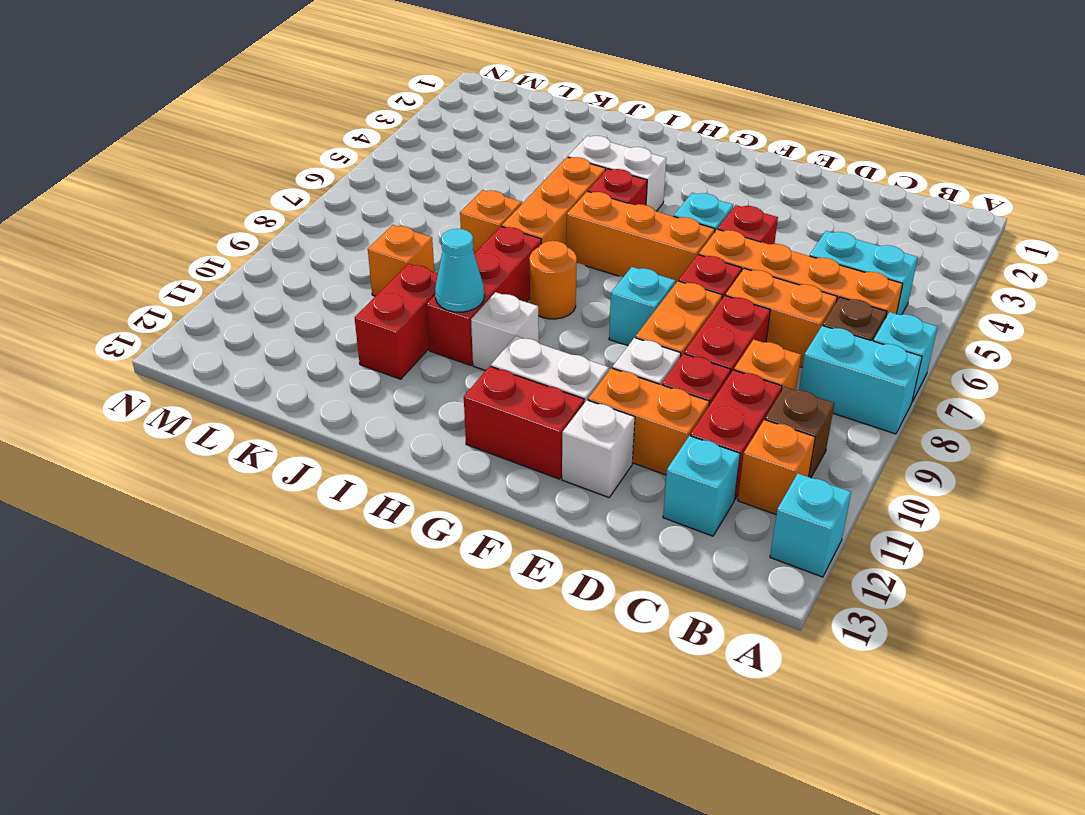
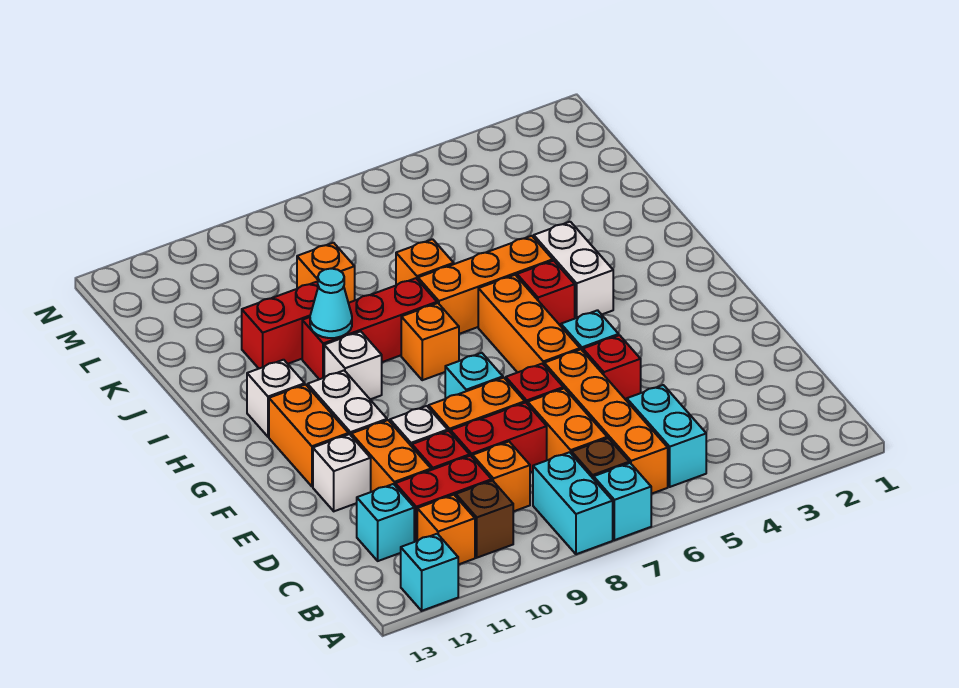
red 1x2 brick [464,366,584,479] -> orange 1x2 brick [269,385,349,486]
orange 1x1 round brick [530,241,577,319] -> orange 1x1 brick [401,303,459,380]
none -> white 1x1 brick [247,360,305,437]

